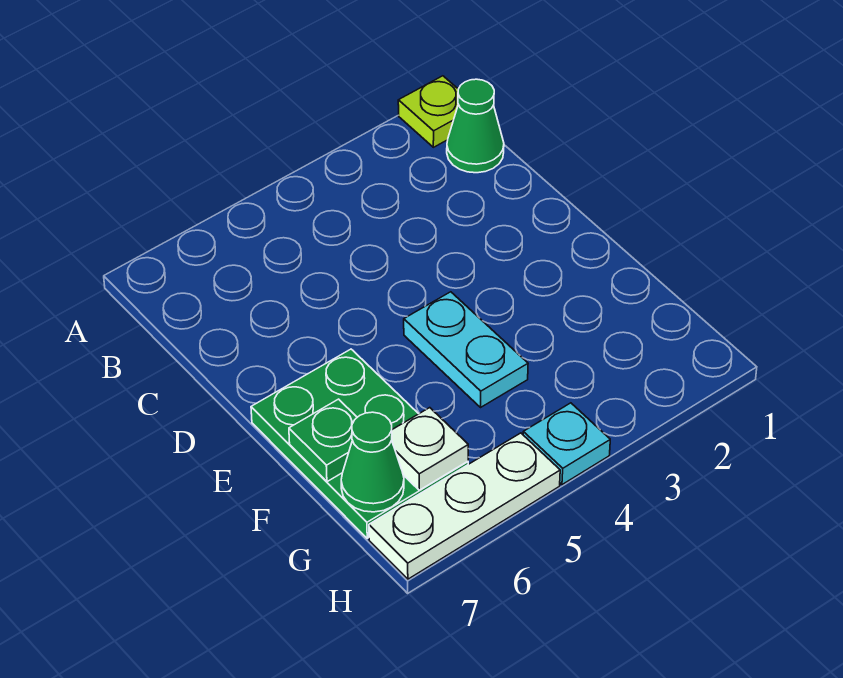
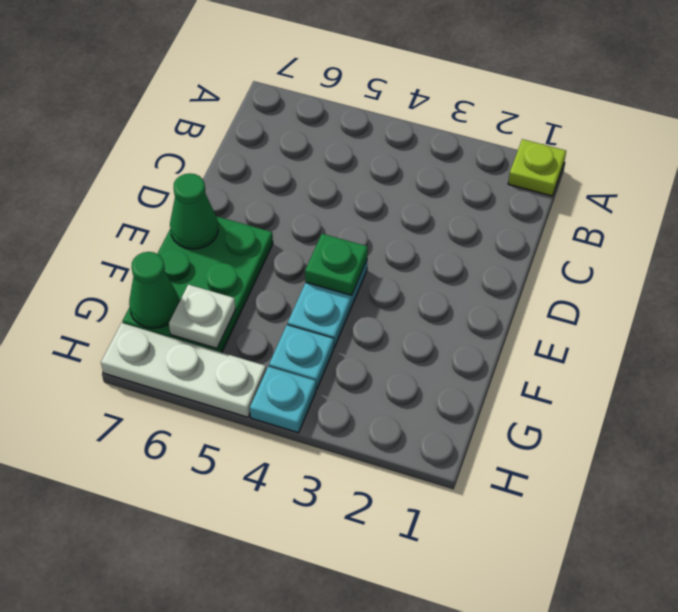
green 1x1 cone [447,79,504,173] -> green 1x1 cone moved to [170,173,218,249]
green 1x1 plate [289,399,357,482] -> green 1x1 plate moved to [305,234,368,295]
none -> cyan 1x1 plate [269,325,334,389]

